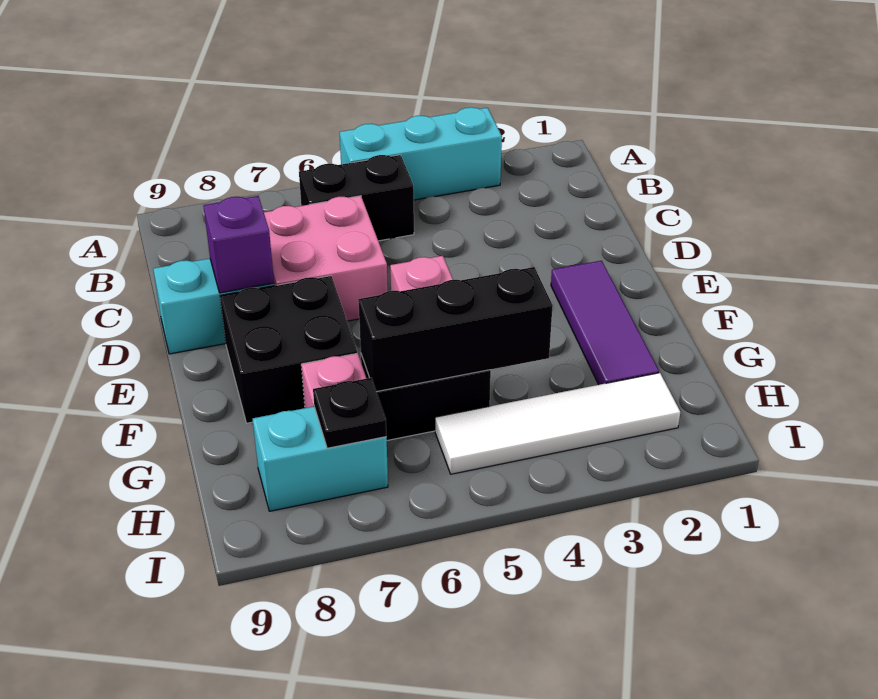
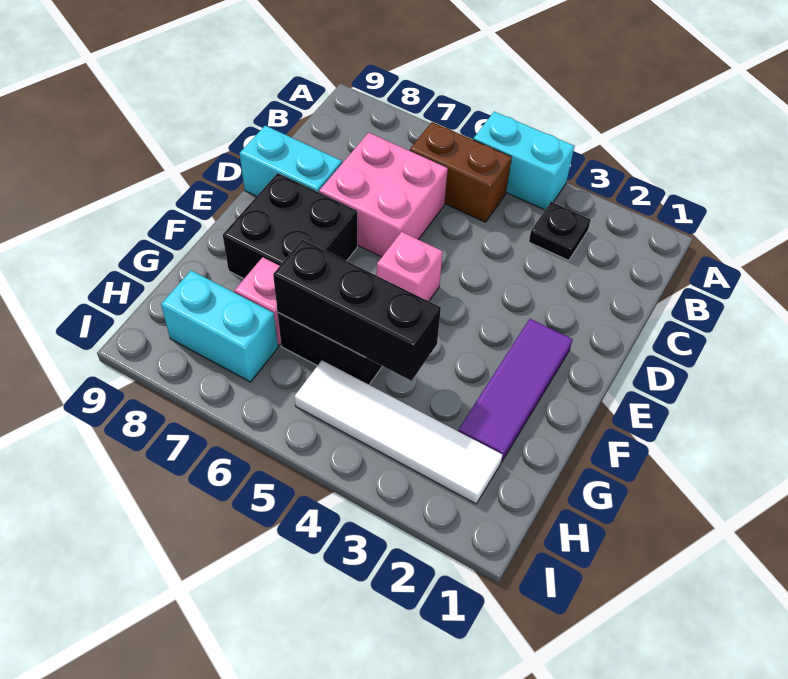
cyan 1x3 brick [339,107,502,200] -> cyan 1x2 brick [473,112,574,210]
black 1x2 brick [299,155,414,241] -> brown 1x2 brick [410,122,512,222]
purple 1x1 brick [203,196,274,293] -> none
black 1x1 plate [313,378,386,448] -> black 1x1 plate moved to [529,202,591,261]

